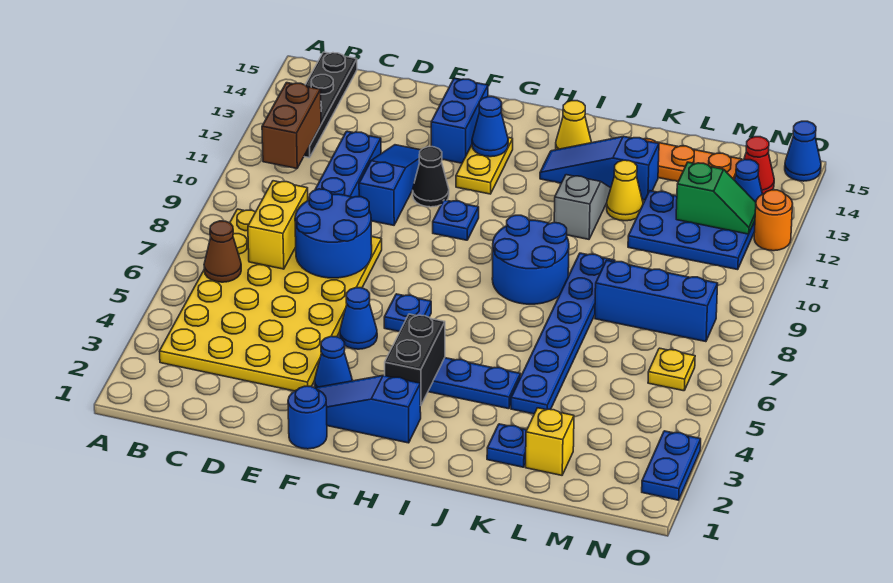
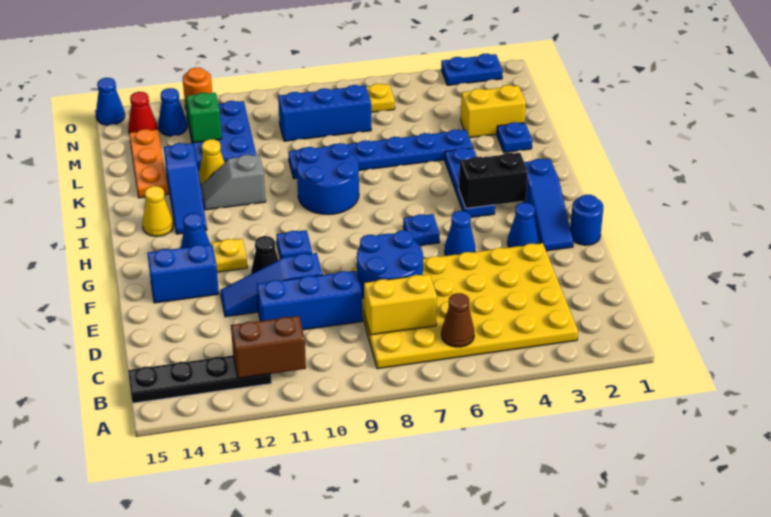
yellow 1x1 brick [526,408,574,475] -> yellow 1x2 brick [461,85,526,138]
blue 1x3 brick [595,260,718,342] -> blue 1x3 brick turned to [278,85,371,141]

